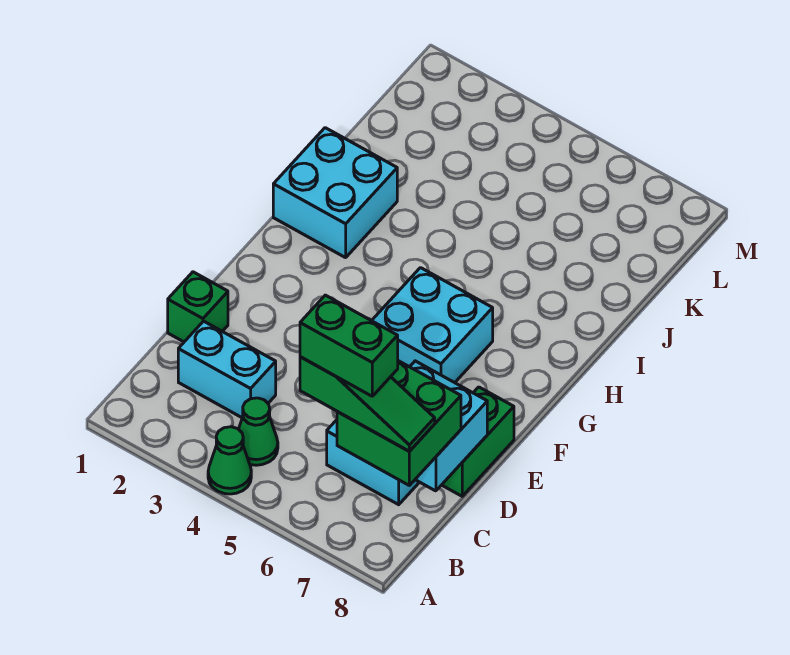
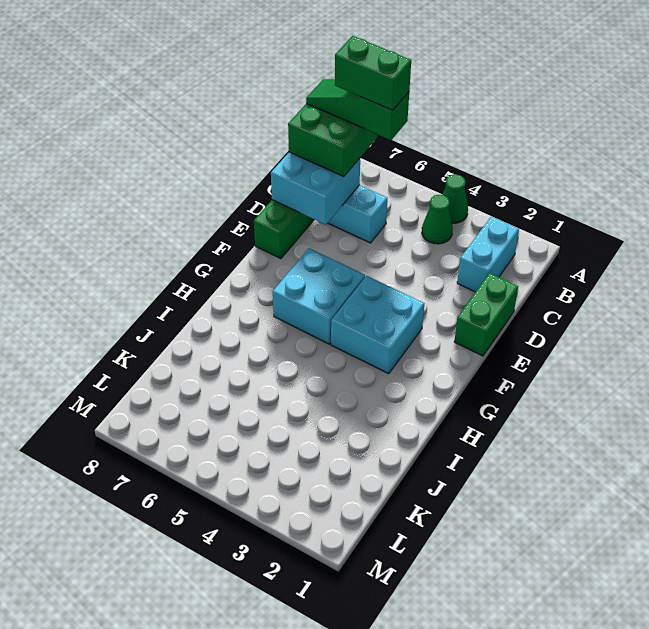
cyan 1x2 brick [178,321,276,418] -> cyan 1x2 brick turned to [457,216,519,292]
green 1x1 brick [168,272,228,342] -> green 1x2 brick [454,273,518,356]
cyan 2x2 brick [273,128,397,258] -> cyan 2x2 brick moved to [331,276,424,374]

